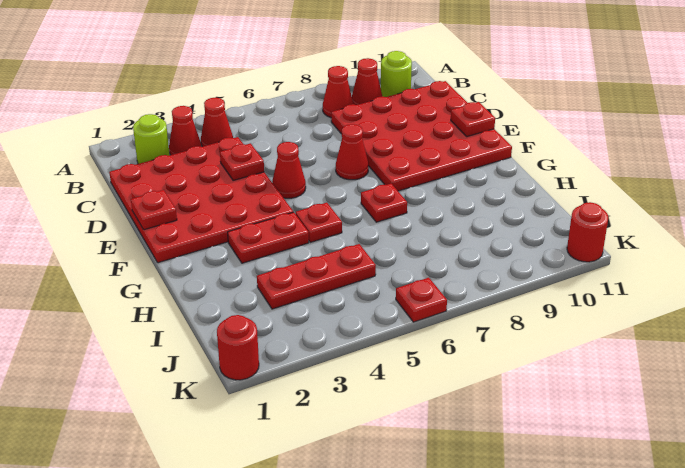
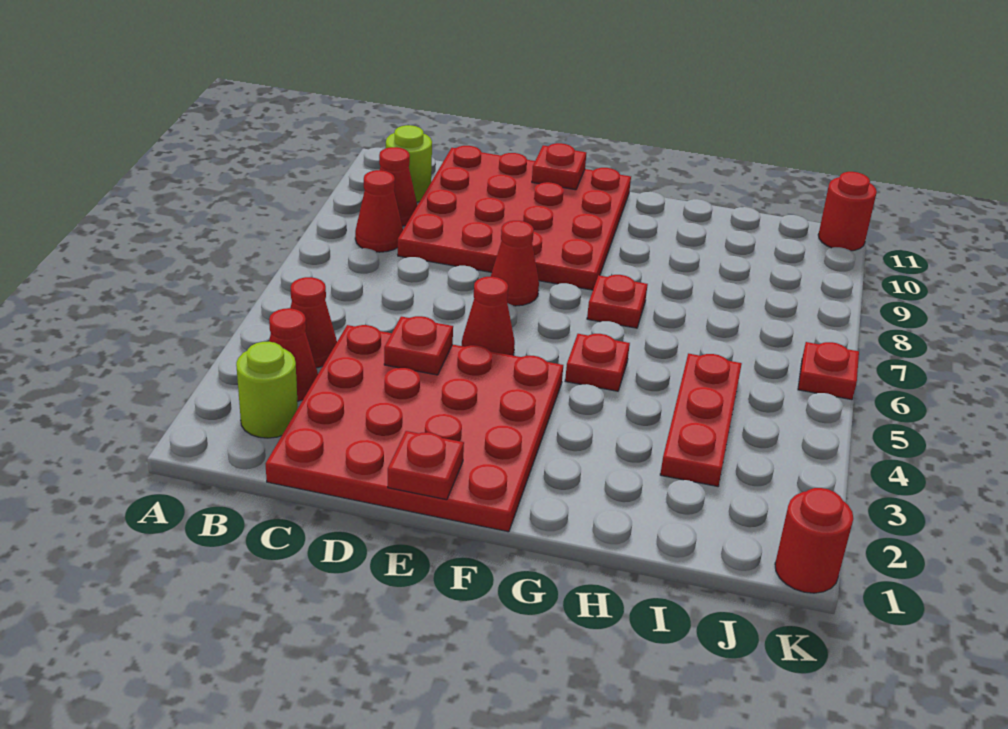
red 1x2 plate [228,212,309,263] -> none

